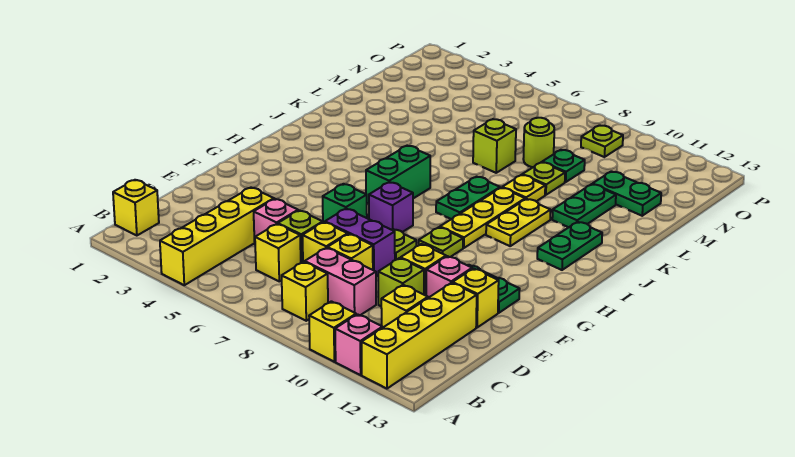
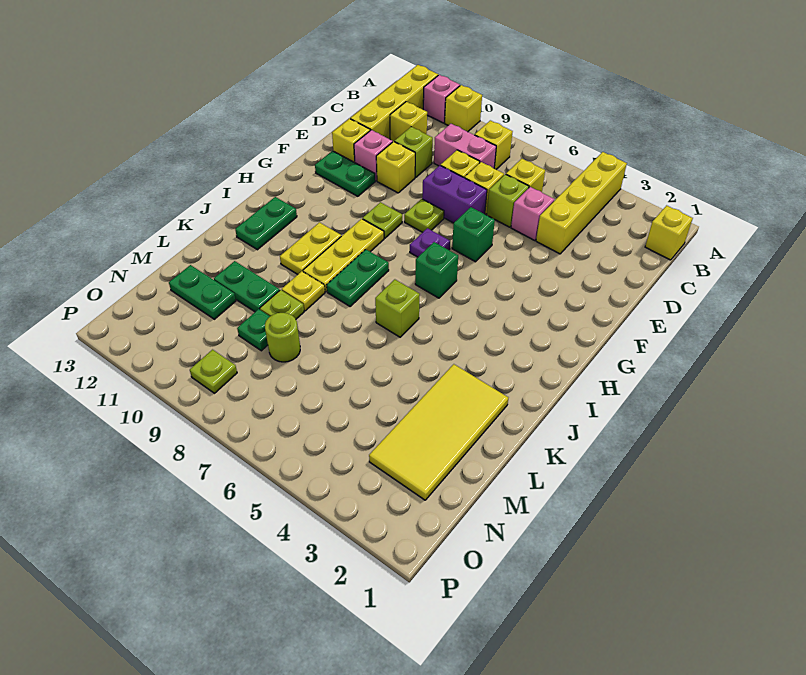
purple 1x1 brick [369,182,413,232] -> purple 1x1 plate [410,228,450,257]
green 1x2 brick [366,146,430,204] -> green 1x1 brick [415,242,458,298]
none -> yellow 2x4 tile [369,364,508,500]
green 1x2 plate [552,184,616,227] -> green 1x2 plate turned to [214,261,280,312]
lime 1x1 brick [473,119,516,173] -> lime 1x1 brick moved to [375,279,420,337]

